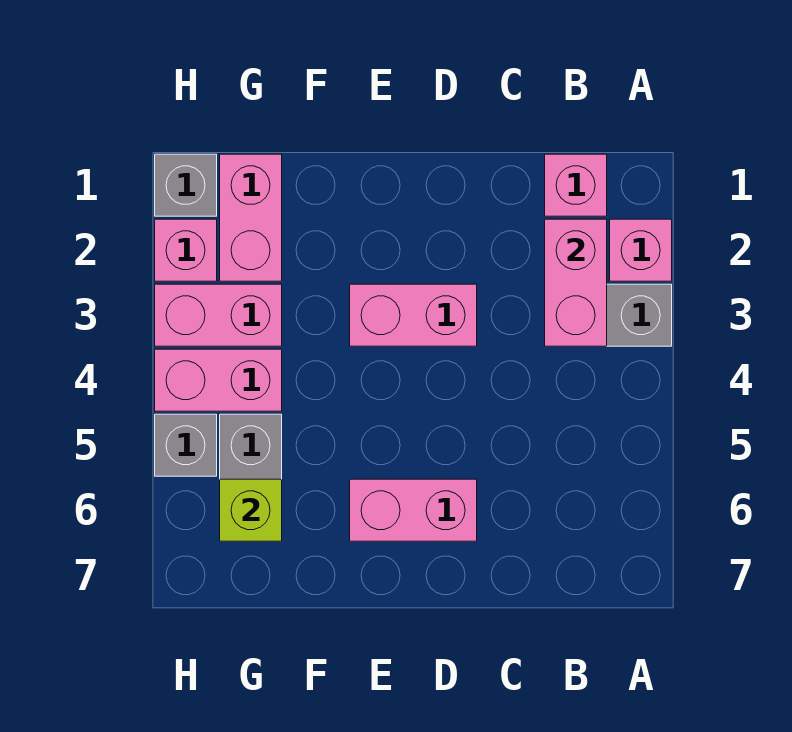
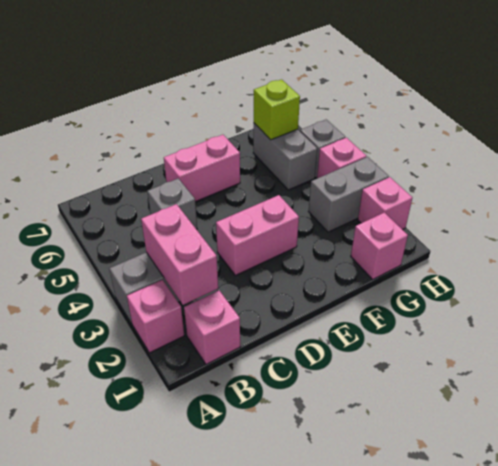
pink 1x2 brick [220,154,282,281] -> pink 1x1 brick [351,212,408,279]
pink 1x2 brick [155,284,282,346] -> grey 1x2 brick [309,157,389,232]
pink 1x2 brick [155,349,282,411] -> pink 1x1 brick [317,138,366,178]
grey 1x1 brick [155,154,217,216] -> grey 1x1 brick moved to [147,178,197,230]

